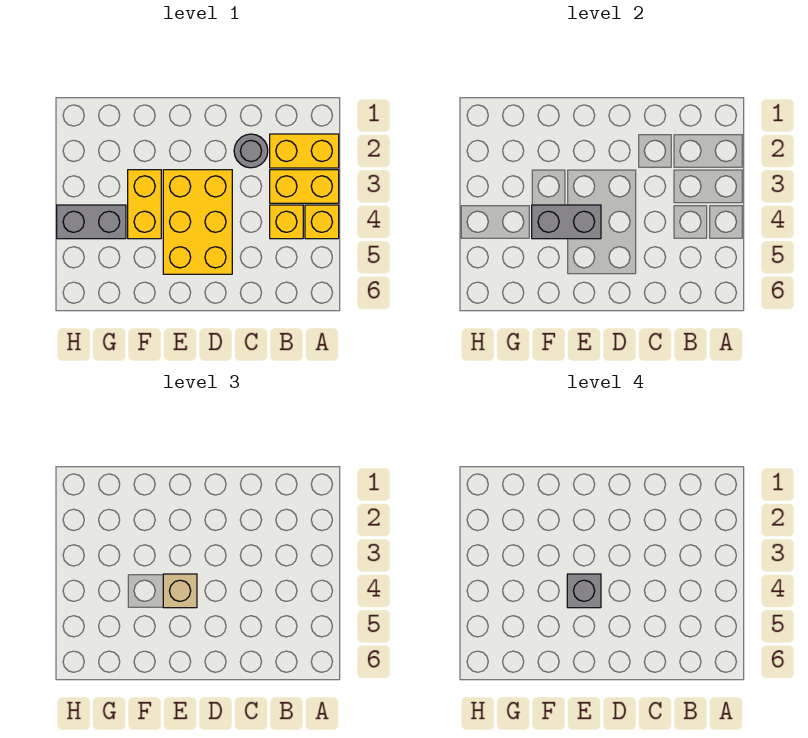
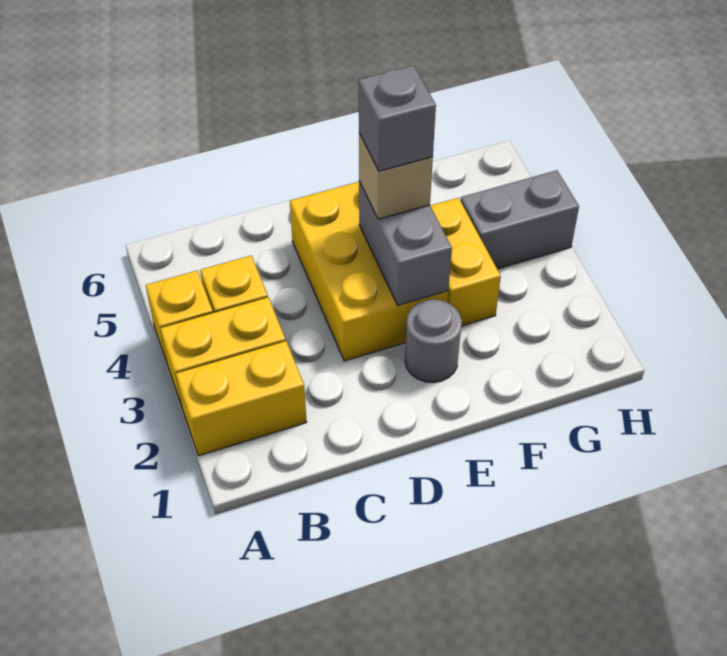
grey 1x1 round brick [234,134,268,168] -> grey 1x1 round brick moved to [405,299,462,382]
grey 1x2 brick [532,205,601,239] -> grey 1x2 brick turned to [359,181,452,305]

